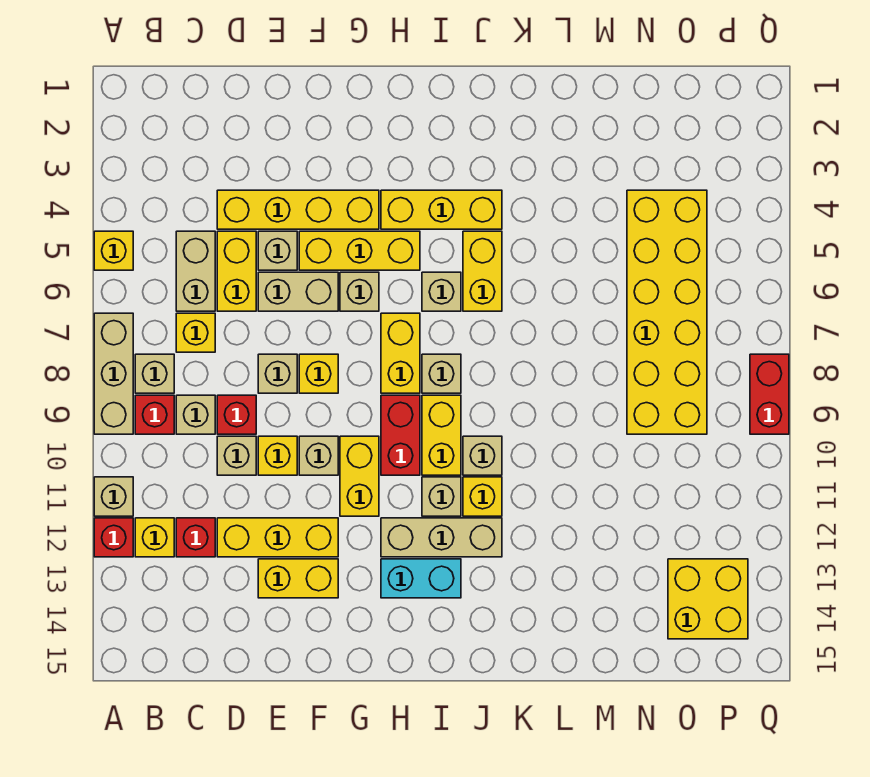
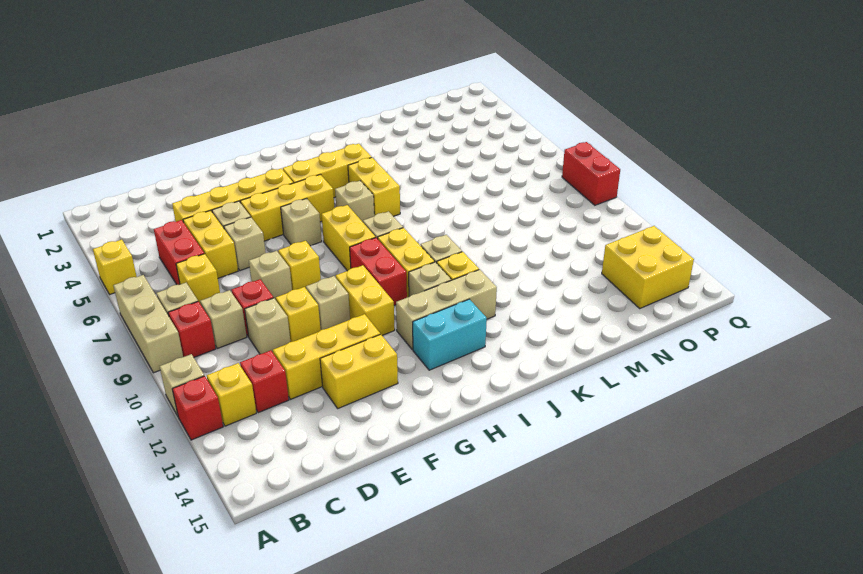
tan 1x2 brick [176,231,215,311] -> red 1x2 brick [154,220,204,285]
tan 1x2 brick [258,272,338,311] -> tan 1x1 brick [224,217,266,271]
yellow 2x6 brick [627,190,707,434] -> none

